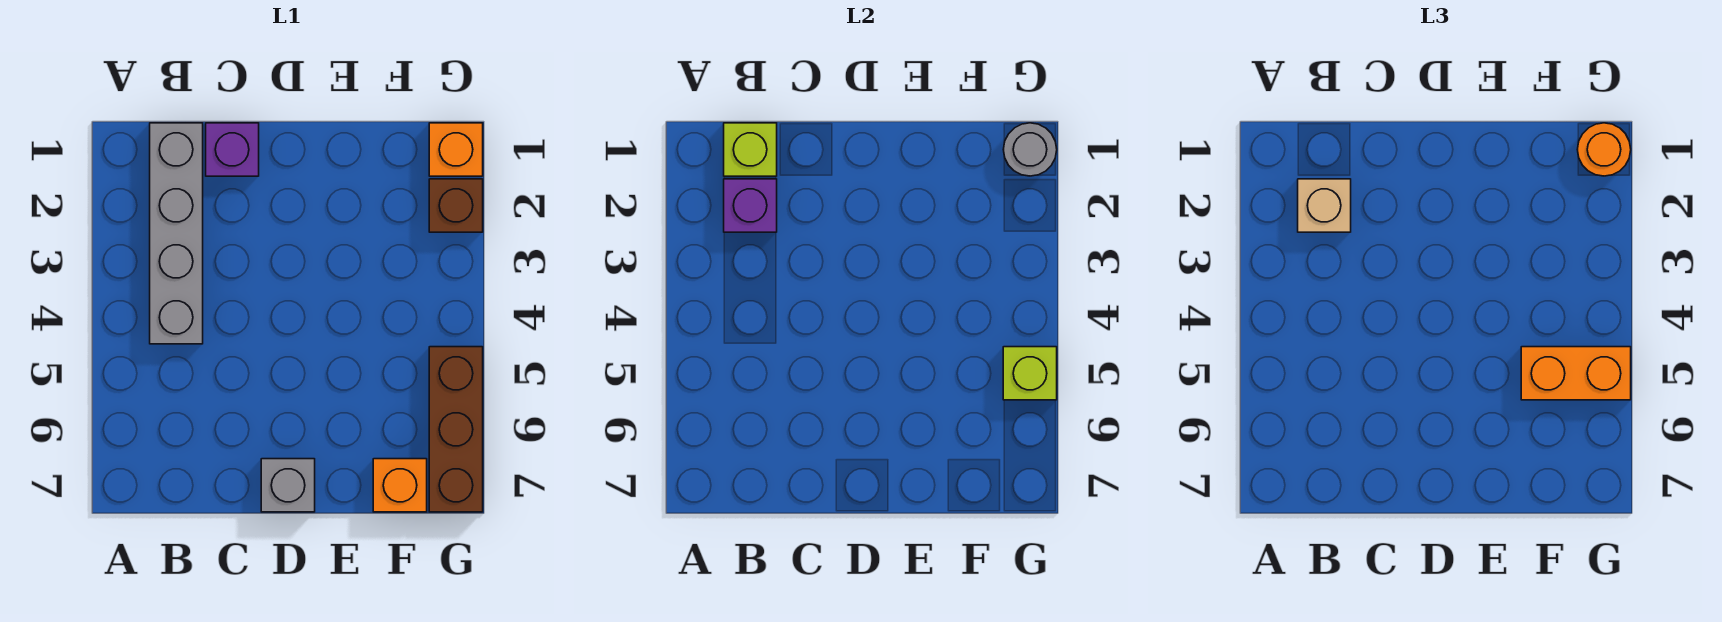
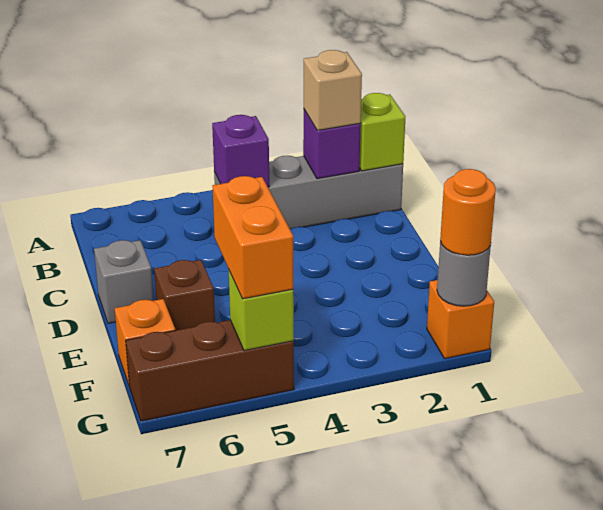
purple 1x1 brick [206,123,259,176] -> purple 1x1 brick moved to [212,115,269,187]
brown 1x1 brick [429,179,483,232] -> brown 1x1 brick moved to [154,260,215,330]

